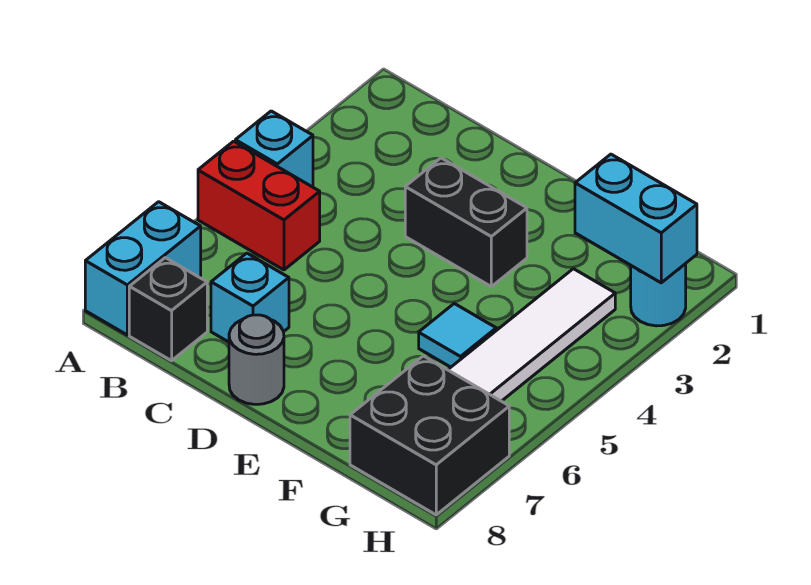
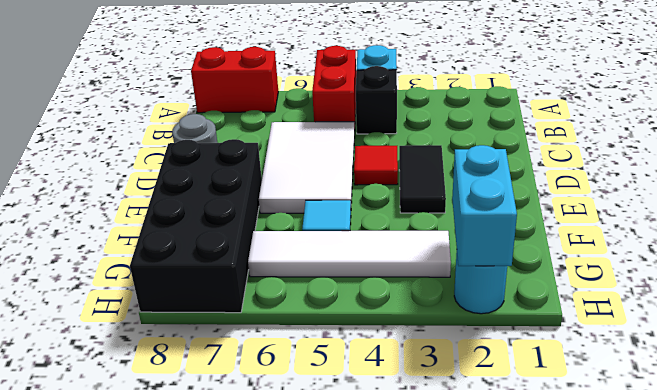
cyan 1x2 brick [85,202,201,335] -> red 1x2 brick [191,47,278,113]
black 1x1 brick [129,258,207,361] -> black 1x1 brick moved to [356,66,397,134]
none -> white 2x3 tile [259,122,355,213]
cyan 1x1 brick [211,253,289,342] -> none
black 1x2 brick [405,158,527,286] -> black 1x2 tile [399,145,446,213]
none -> red 1x1 tile [354,146,398,185]
black 2x2 brick [350,356,509,515] -> black 2x4 brick [130,139,262,313]

